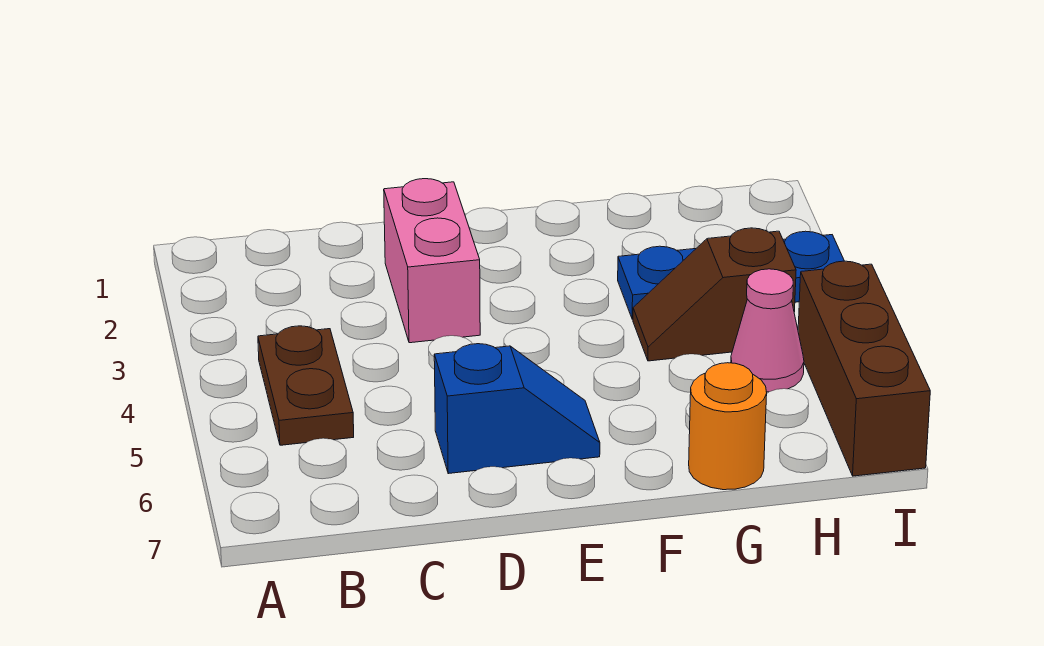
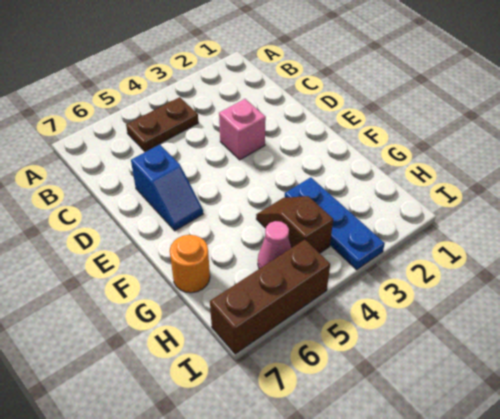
pink 1x2 brick [384,179,480,343] -> pink 1x1 brick [219,99,266,160]

